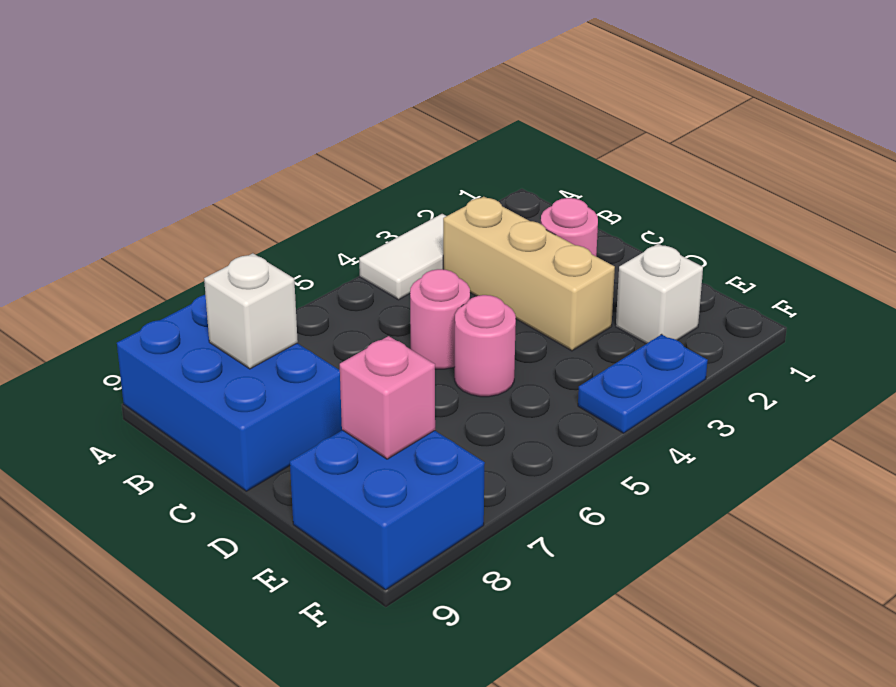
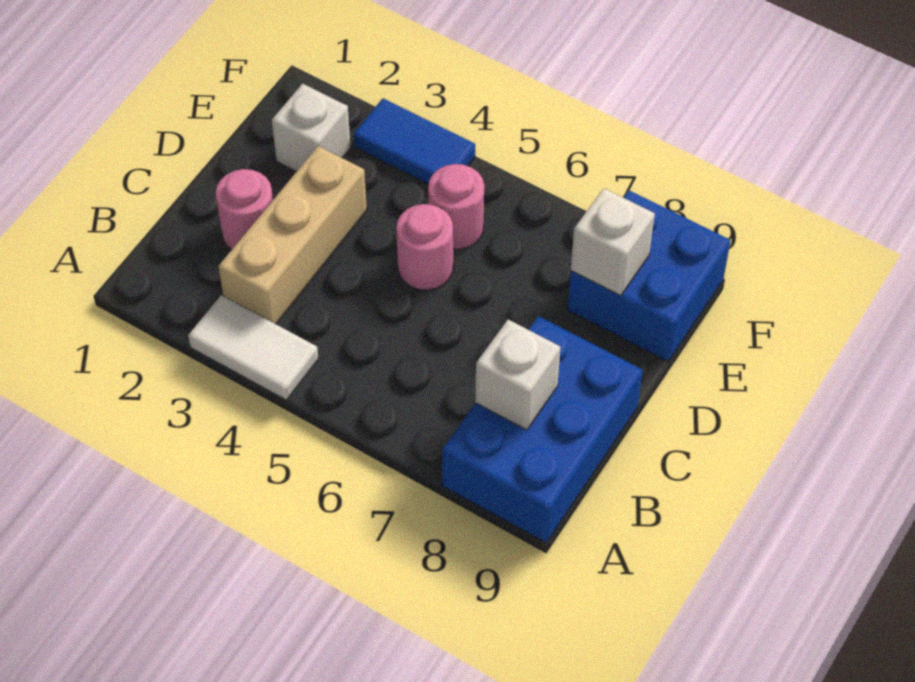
pink 1x1 round brick [410,269,470,369] -> pink 1x1 round brick moved to [428,164,484,249]
pink 1x1 brick [340,336,435,459] -> white 1x1 brick [571,188,655,296]
blue 1x2 plate [578,334,708,433] -> blue 1x2 tile [354,98,475,184]

